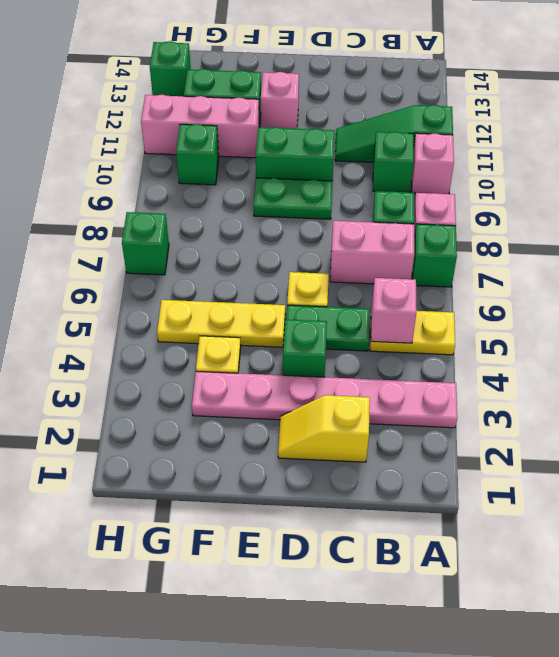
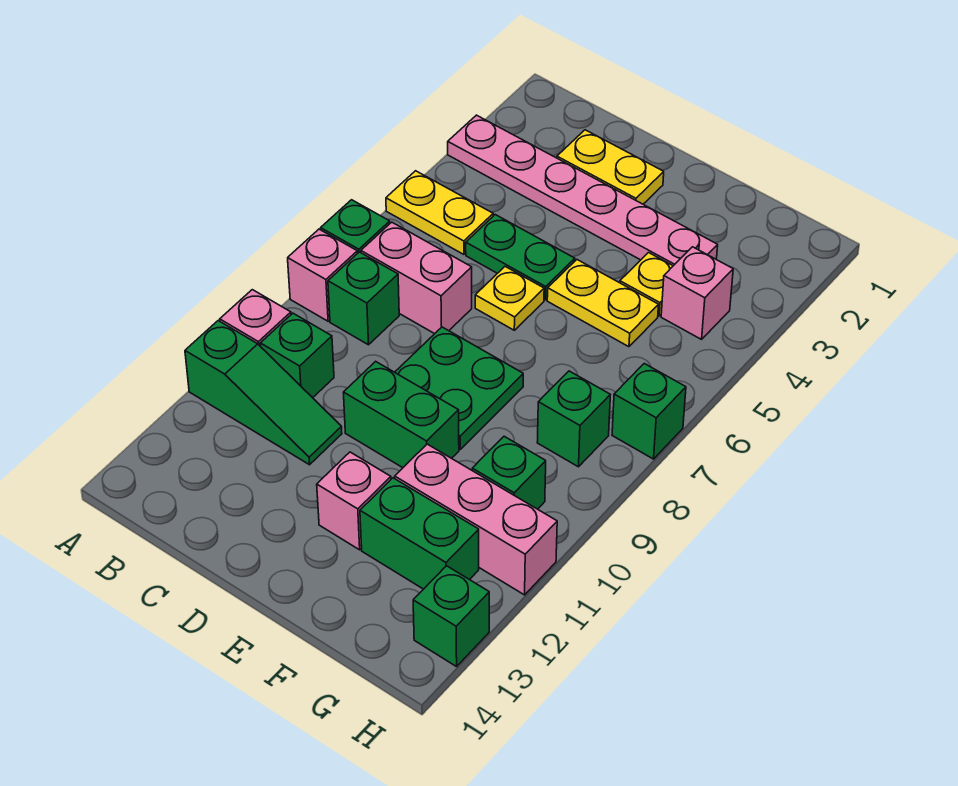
pink 1x1 brick [371,278,416,343] -> pink 1x1 brick moved to [661,247,733,339]
yellow 1x2 slope [278,395,370,462] -> yellow 1x2 plate [557,130,664,204]
green 1x1 brick [283,319,327,377] -> green 1x1 brick moved to [537,371,610,467]
green 1x2 plate [254,178,332,219] -> green 2x2 plate [395,327,523,449]
yellow 1x3 plate [157,300,285,347] -> yellow 1x2 plate [547,260,658,347]

